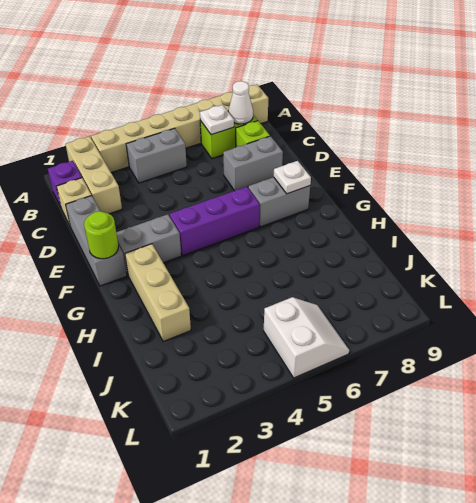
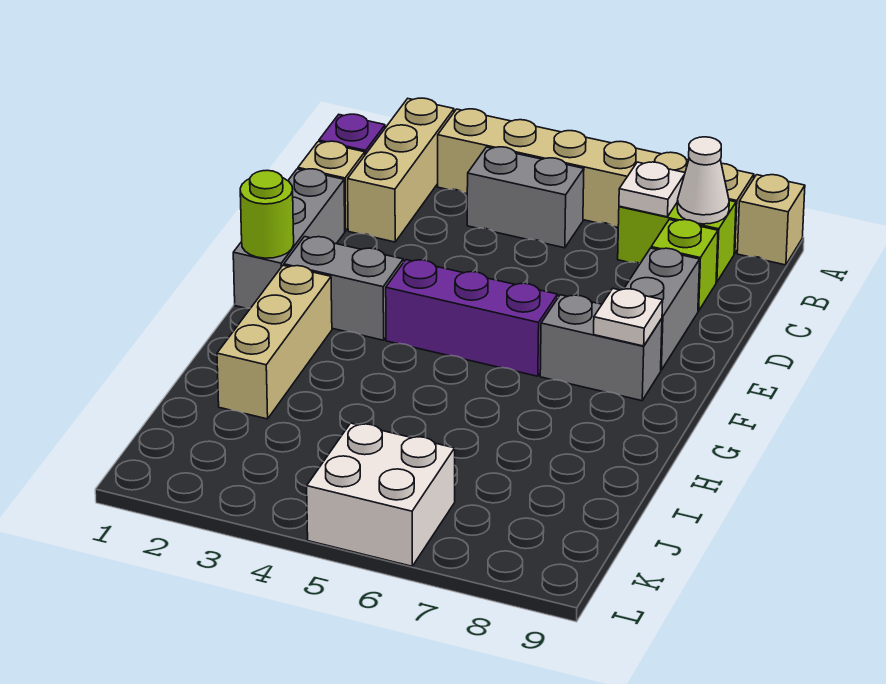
grey 1x2 brick [223,136,283,191] -> grey 1x2 brick turned to [624,248,700,370]
white 2x2 slope [264,297,349,378] -> white 2x2 brick [307,423,455,566]

